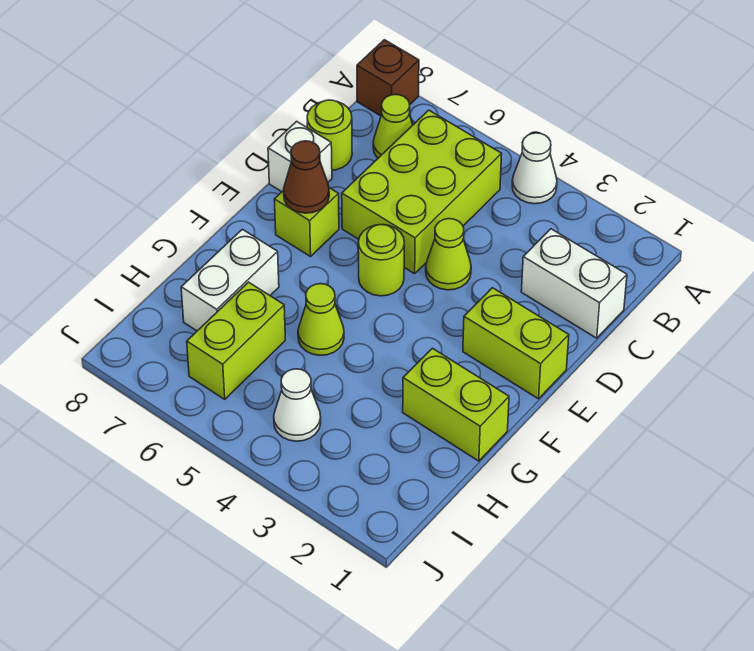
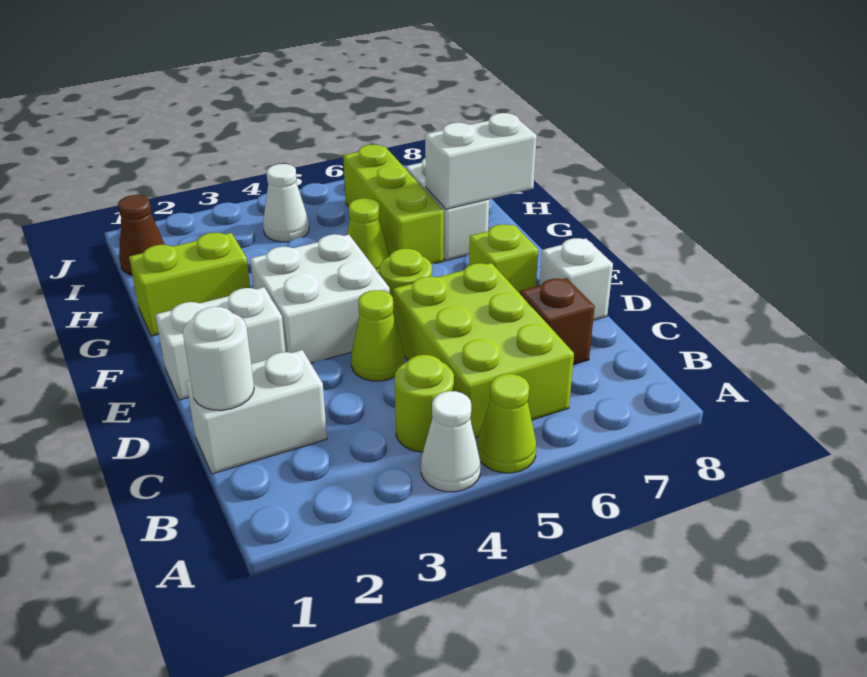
brown 1x1 brick [357,40,419,116] -> brown 1x1 brick moved to [520,278,595,365]
lime 1x1 cone [373,94,413,158] -> lime 1x1 cone moved to [478,374,536,473]
none -> white 1x1 round brick [183,307,254,410]
lime 1x1 round brick [307,100,352,170] -> lime 1x1 round brick moved to [395,355,454,452]
lime 1x2 brick [463,288,569,399] -> white 1x2 brick [156,287,285,400]
none -> white 2x2 brick [250,234,390,363]
brown 1x1 cone [284,141,329,213] -> brown 1x1 cone moved to [118,195,165,275]
none -> white 1x2 brick [425,113,537,209]
lime 1x2 brick [187,282,285,399] -> lime 1x3 brick [343,145,444,264]

